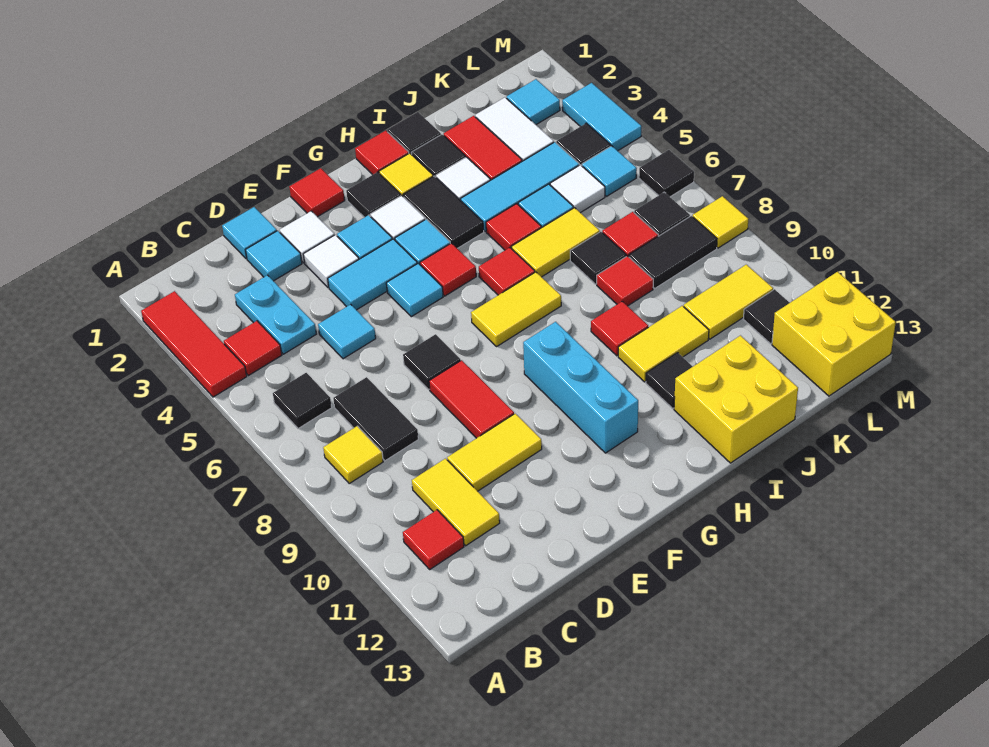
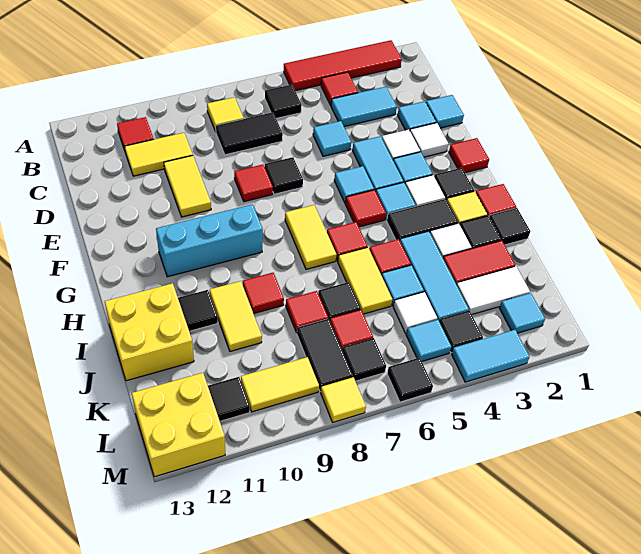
red 1x3 tile [141,291,247,397] -> red 1x4 tile [284,40,402,91]
cyan 1x2 plate [235,275,316,354] -> cyan 1x2 tile [331,87,397,127]
red 1x2 tile [429,360,514,438] -> red 1x1 tile [234,165,273,202]
yellow 1x2 tile [684,265,773,339] -> yellow 1x2 tile turned to [241,357,319,412]

